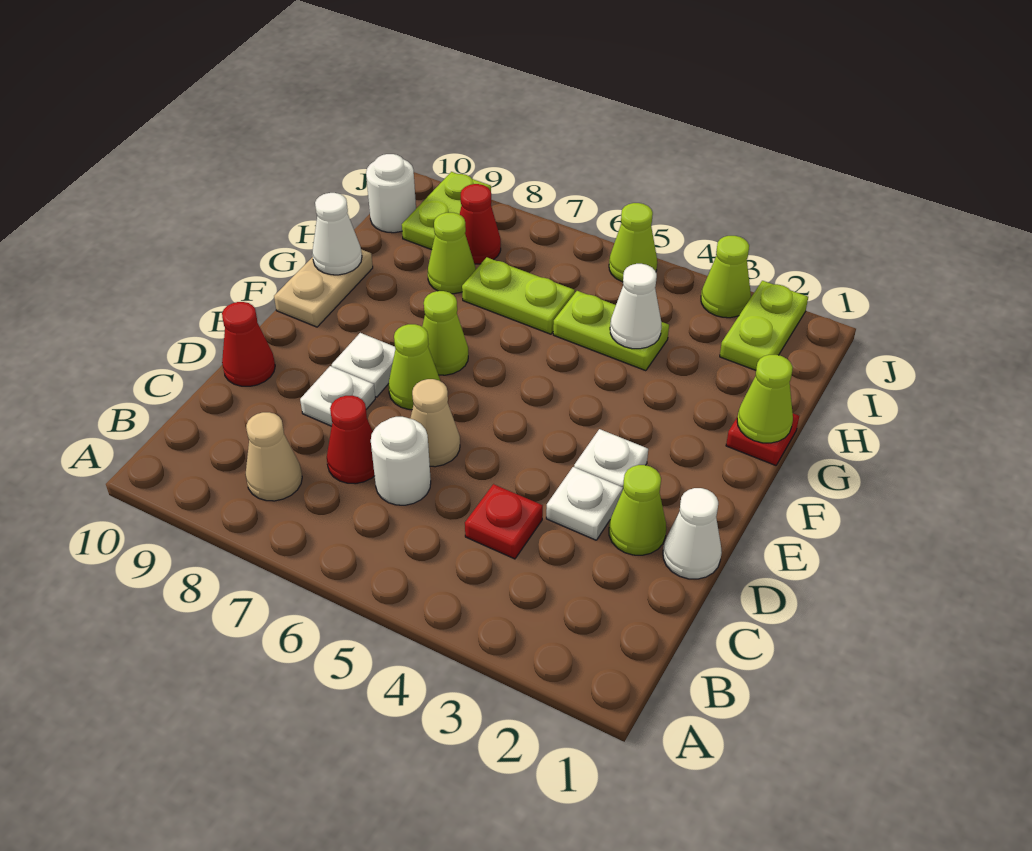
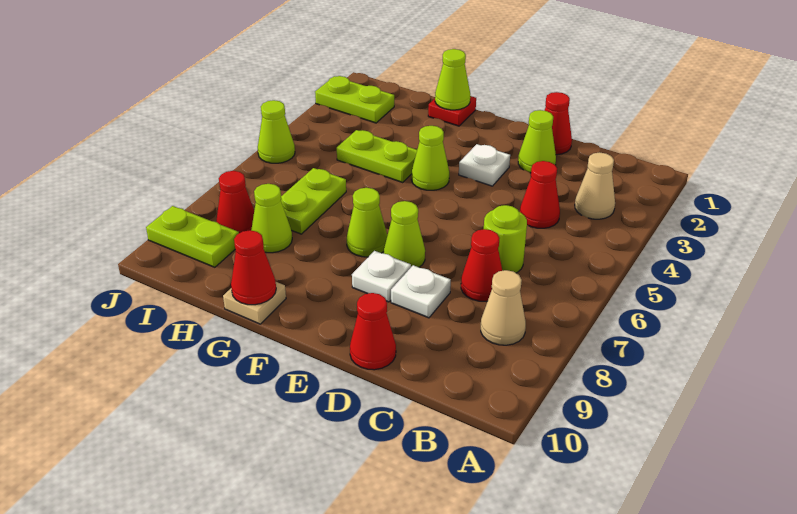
red 1x1 plate [465,484,543,559] -> red 1x1 cone [520,161,560,228]
white 1x1 round brick [371,417,431,505] -> lime 1x1 round brick [484,205,527,273]
white 1x1 cone [663,488,722,579] -> red 1x1 cone [544,92,572,155]
white 1x1 plate [546,467,623,540] -> none
tan 1x1 cone [410,379,460,467] -> tan 1x1 cone moved to [575,152,615,219]
tan 1x2 plate [274,250,373,327] -> tan 1x1 plate [223,282,286,324]
white 1x1 cone [312,193,362,275] -> red 1x1 cone [231,230,276,305]
lime 1x2 plate [553,291,669,371] -> lime 1x2 plate turned to [337,130,417,182]
white 1x1 cone [610,264,661,349] -> none
white 1x1 round brick [366,154,416,233] -> none
lime 1x1 cone [701,236,751,318] -> lime 1x1 cone moved to [411,126,449,190]

